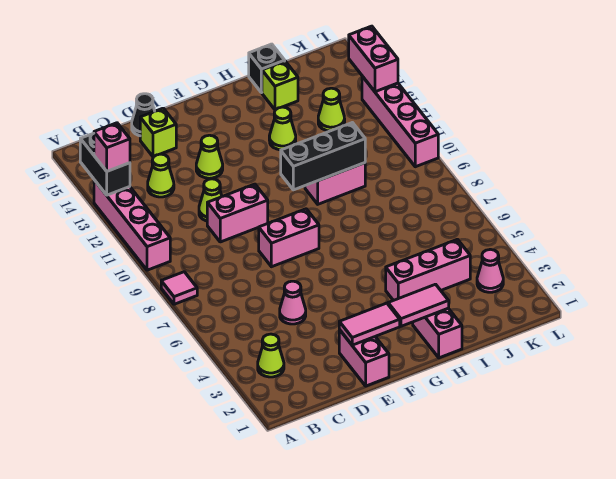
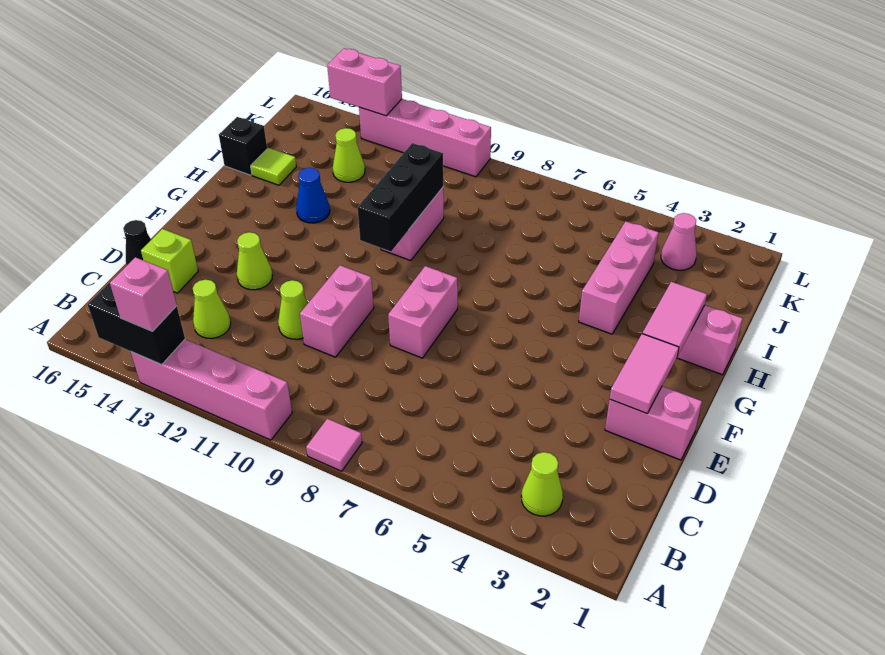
pink 1x1 cone [280,281,306,324] -> none
lime 1x1 cone [269,107,296,150] -> blue 1x1 cone [296,168,330,223]
lime 1x1 brick [262,61,298,110] -> lime 1x1 tile [251,148,296,185]

